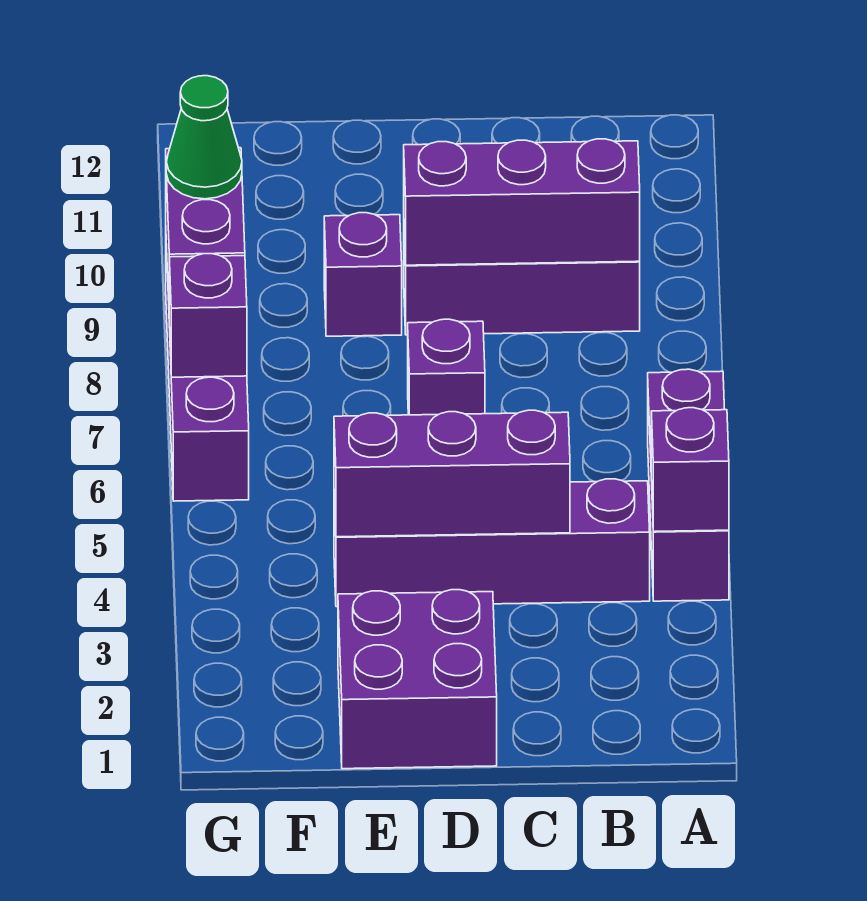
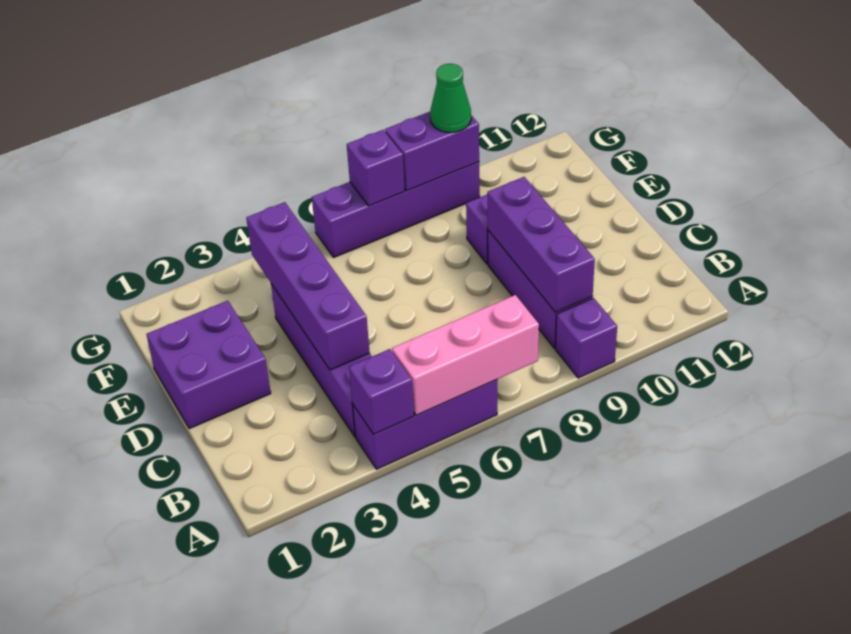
none -> pink 1x3 brick [392,295,539,415]
purple 1x3 brick [334,410,570,537] -> purple 1x4 brick [246,202,370,370]
purple 1x1 brick [408,319,485,415] -> purple 1x1 brick moved to [555,298,617,378]

